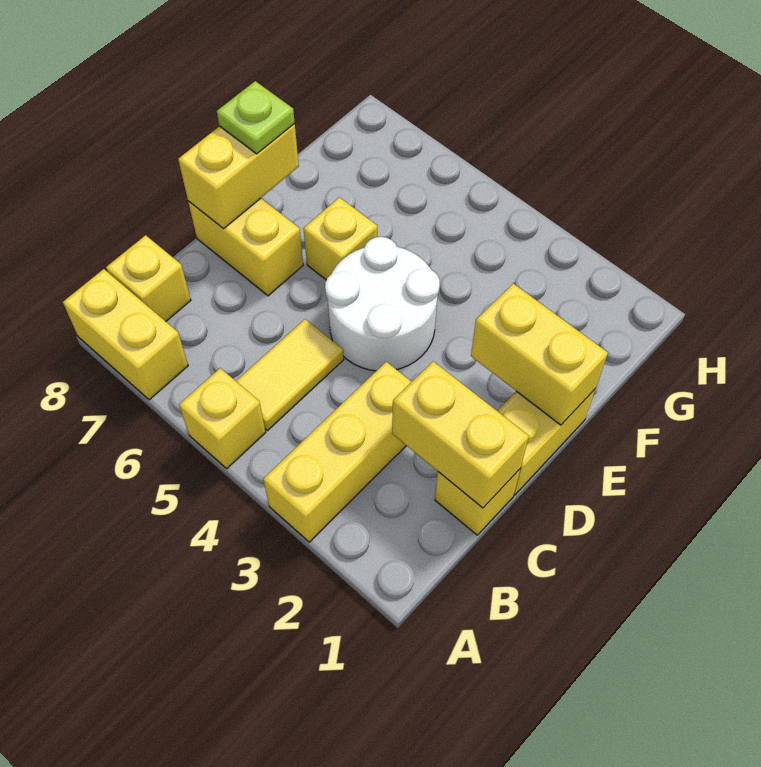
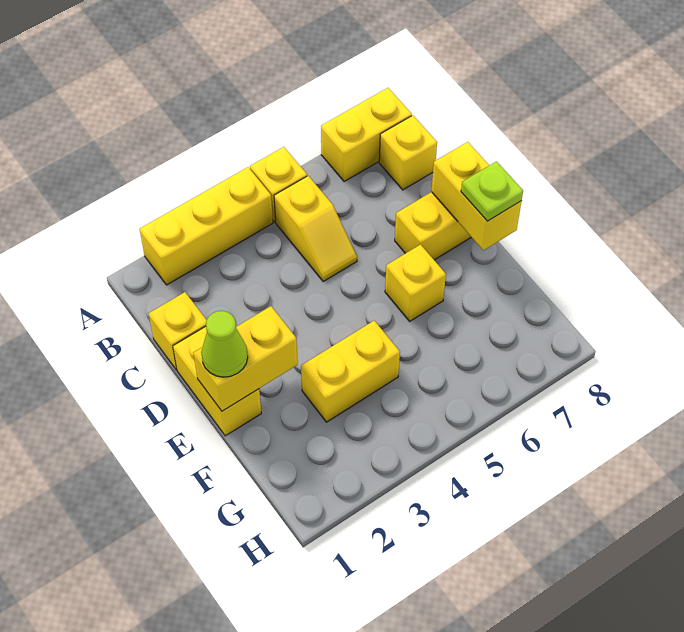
yellow 1x3 brick [263,362,411,542] -> yellow 1x3 brick turned to [140,167,273,285]
yellow 1x2 tile [236,319,344,430] -> yellow 1x2 slope [274,176,357,281]
yellow 1x2 brick [392,361,529,508] -> yellow 1x2 brick moved to [301,321,400,422]
white 2x2 round brick [325,237,440,371] -> none
none -> lime 1x1 cone [201,311,248,377]

